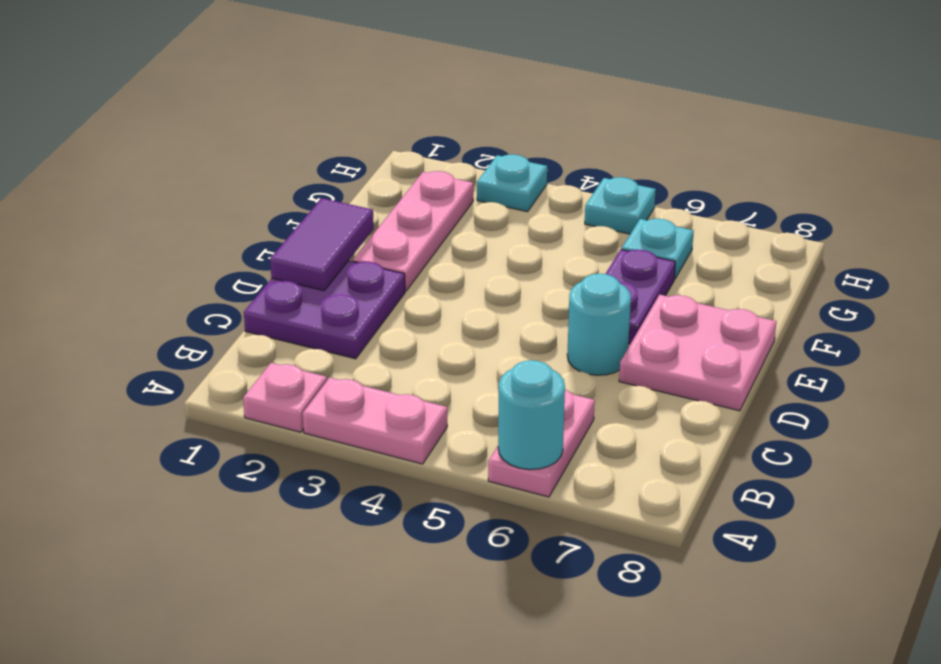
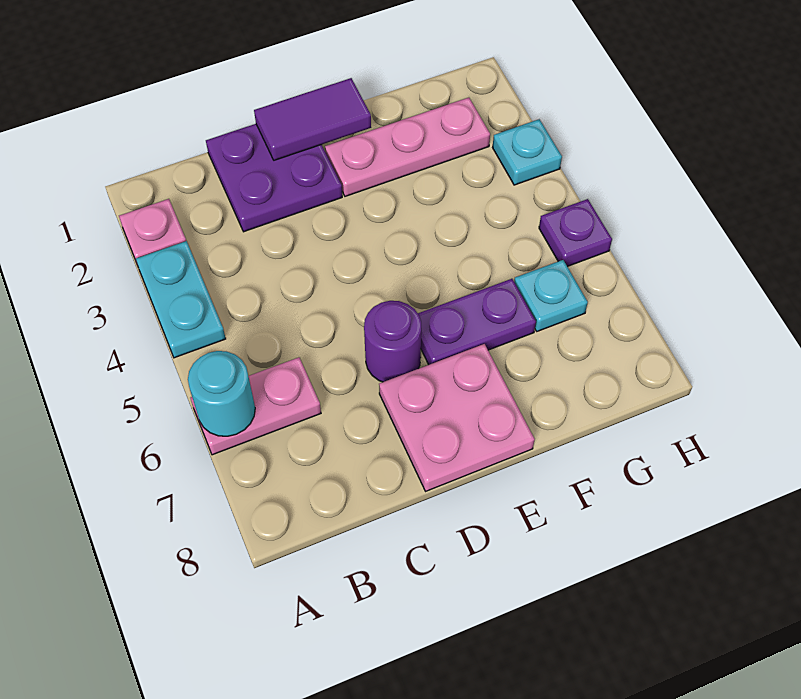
pink 1x2 plate [303,377,447,464] -> cyan 1x2 plate [136,241,226,358]
cyan 1x1 round brick [567,274,631,375] -> purple 1x1 round brick [364,301,421,382]
cyan 1x1 plate [585,177,656,234] -> purple 1x1 plate [539,199,612,267]

